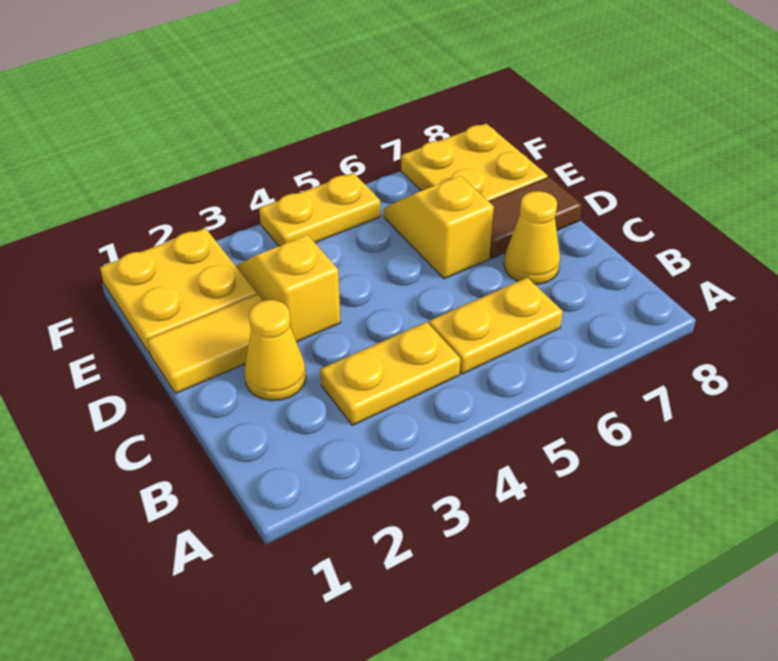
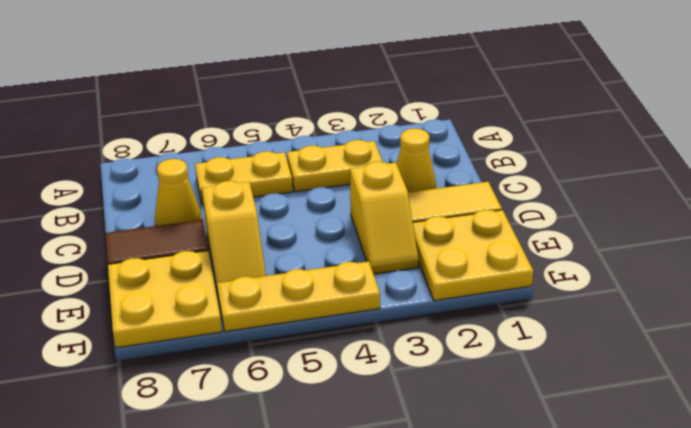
yellow 1x2 plate [259,173,381,246] -> yellow 1x3 plate [217,261,380,332]

